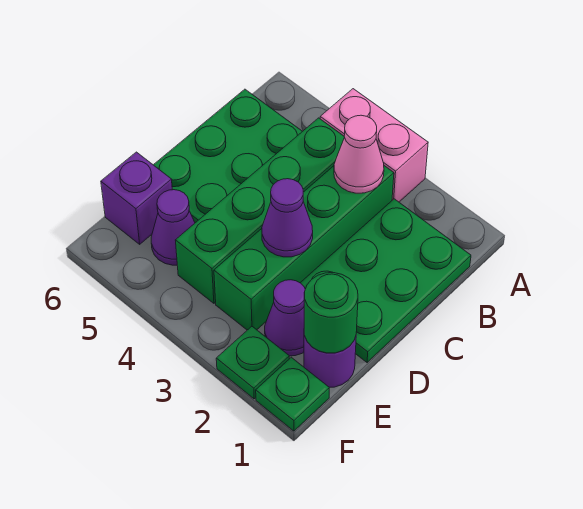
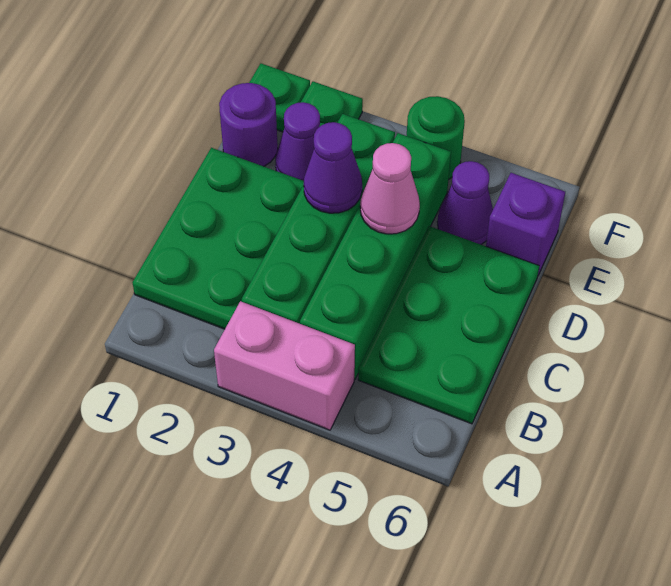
pink 1x1 cone [334,115,384,193] -> pink 1x1 cone moved to [360,143,420,234]
green 1x1 round brick [304,273,358,353] -> green 1x1 round brick moved to [407,96,465,180]

